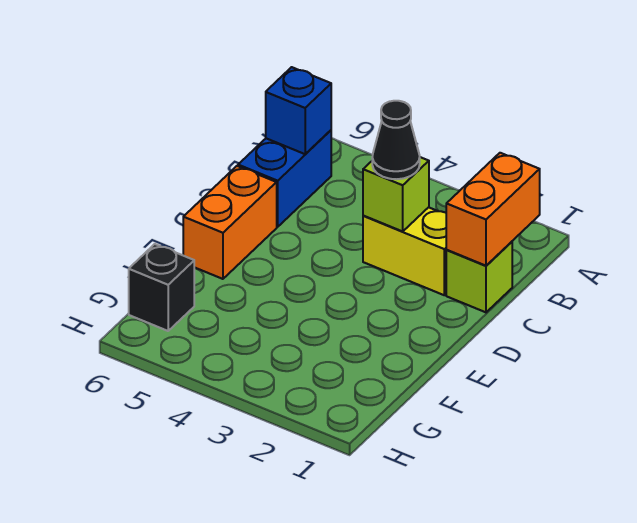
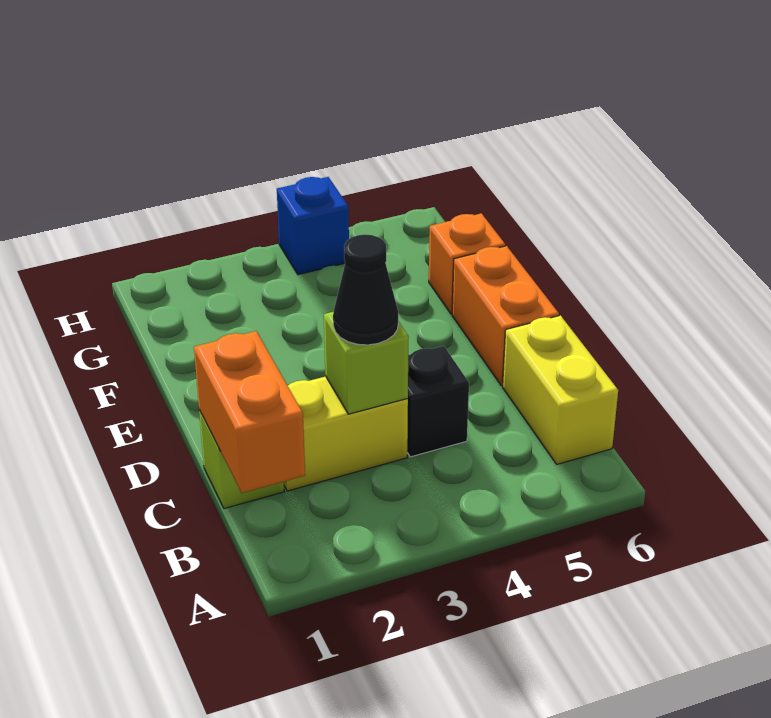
blue 1x2 brick [238,130,331,227] -> yellow 1x2 brick [503,315,618,464]
blue 1x1 brick [266,67,331,154] -> blue 1x1 brick moved to [277,177,349,275]
none -> orange 1x1 brick [429,213,505,314]
black 1x1 brick [129,244,194,331] -> black 1x1 brick moved to [407,346,469,457]

